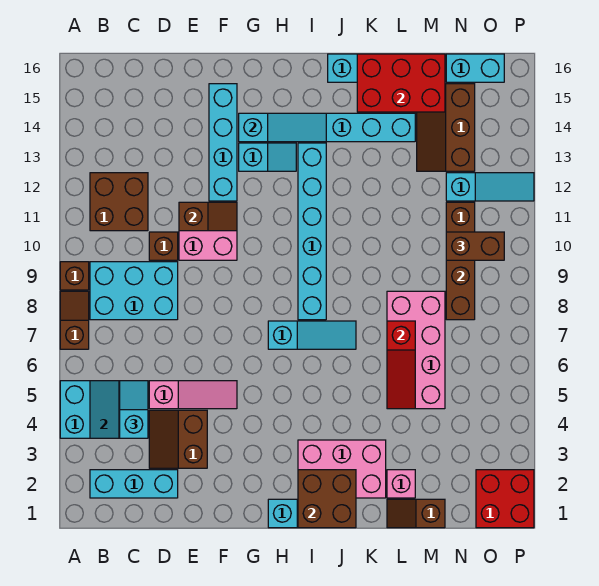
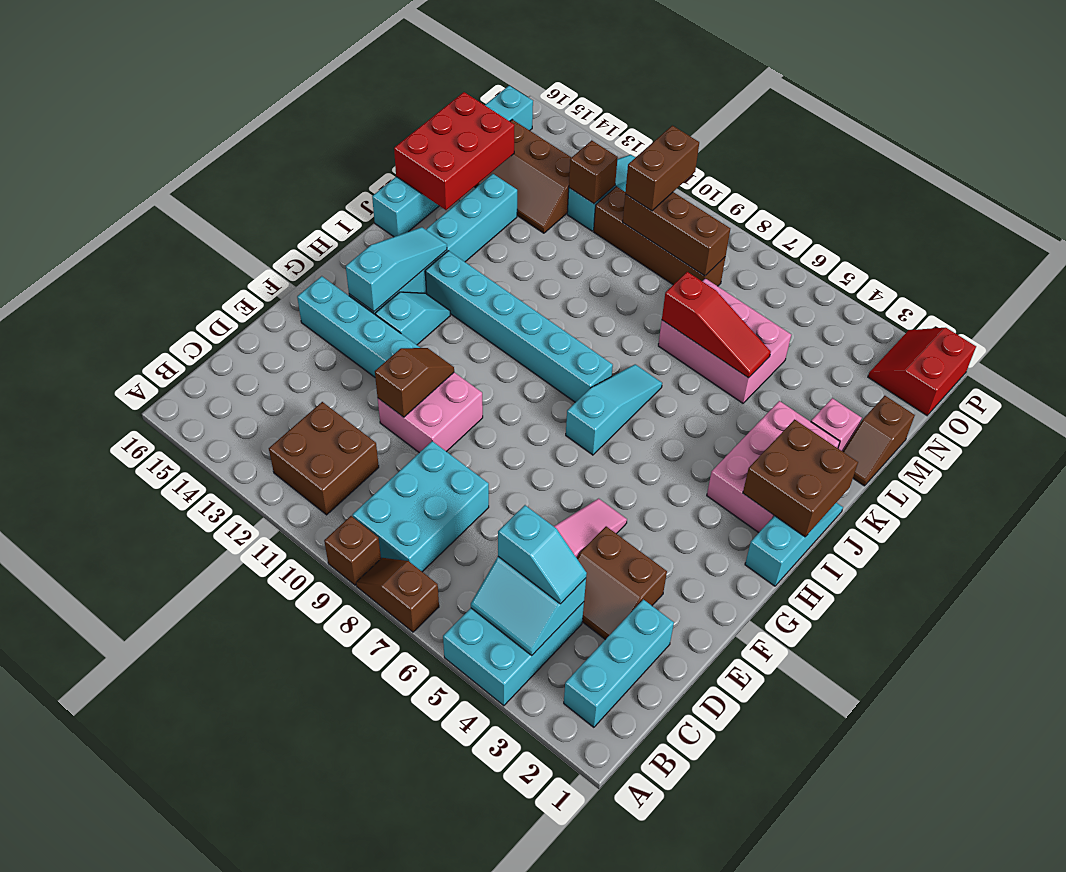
cyan 1x2 slope [120,381,148,438] -> cyan 1x2 slope turned to [498,505,587,604]
brown 1x1 brick [149,232,178,260] -> brown 1x1 brick moved to [569,140,618,204]
pink 2x4 brick [387,291,445,409] -> pink 2x3 brick [658,278,791,403]
red 2x2 brick [476,470,534,528] -> red 2x2 slope [868,328,976,415]

